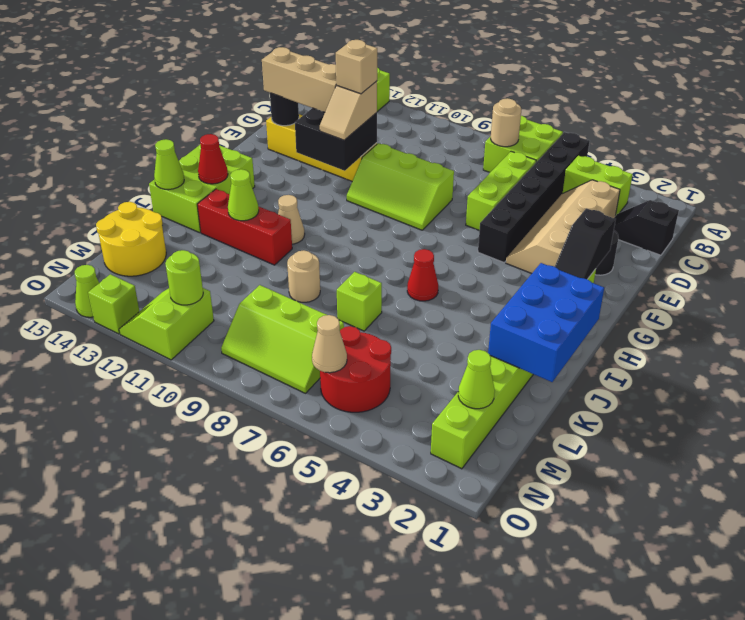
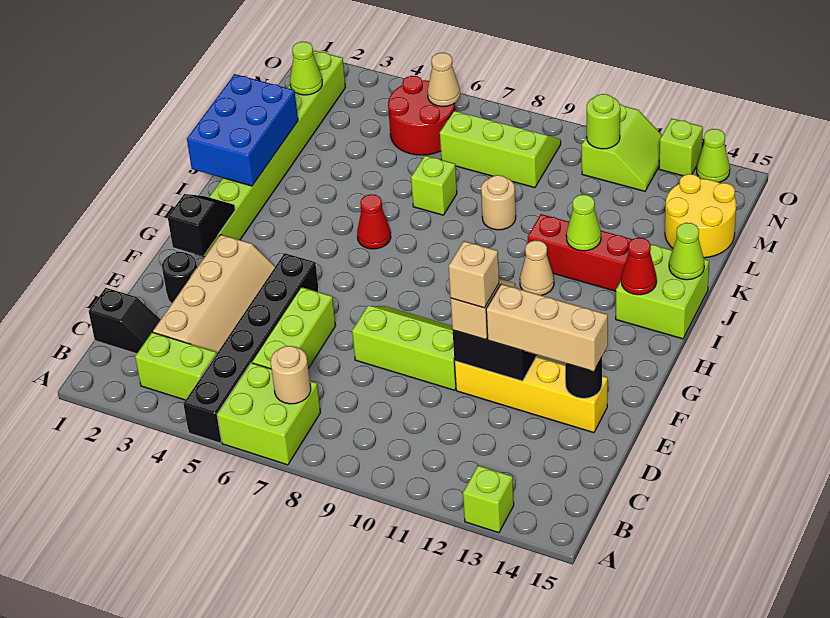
lime 2x3 brick [149,144,255,233] -> lime 2x2 brick [616,245,709,339]

